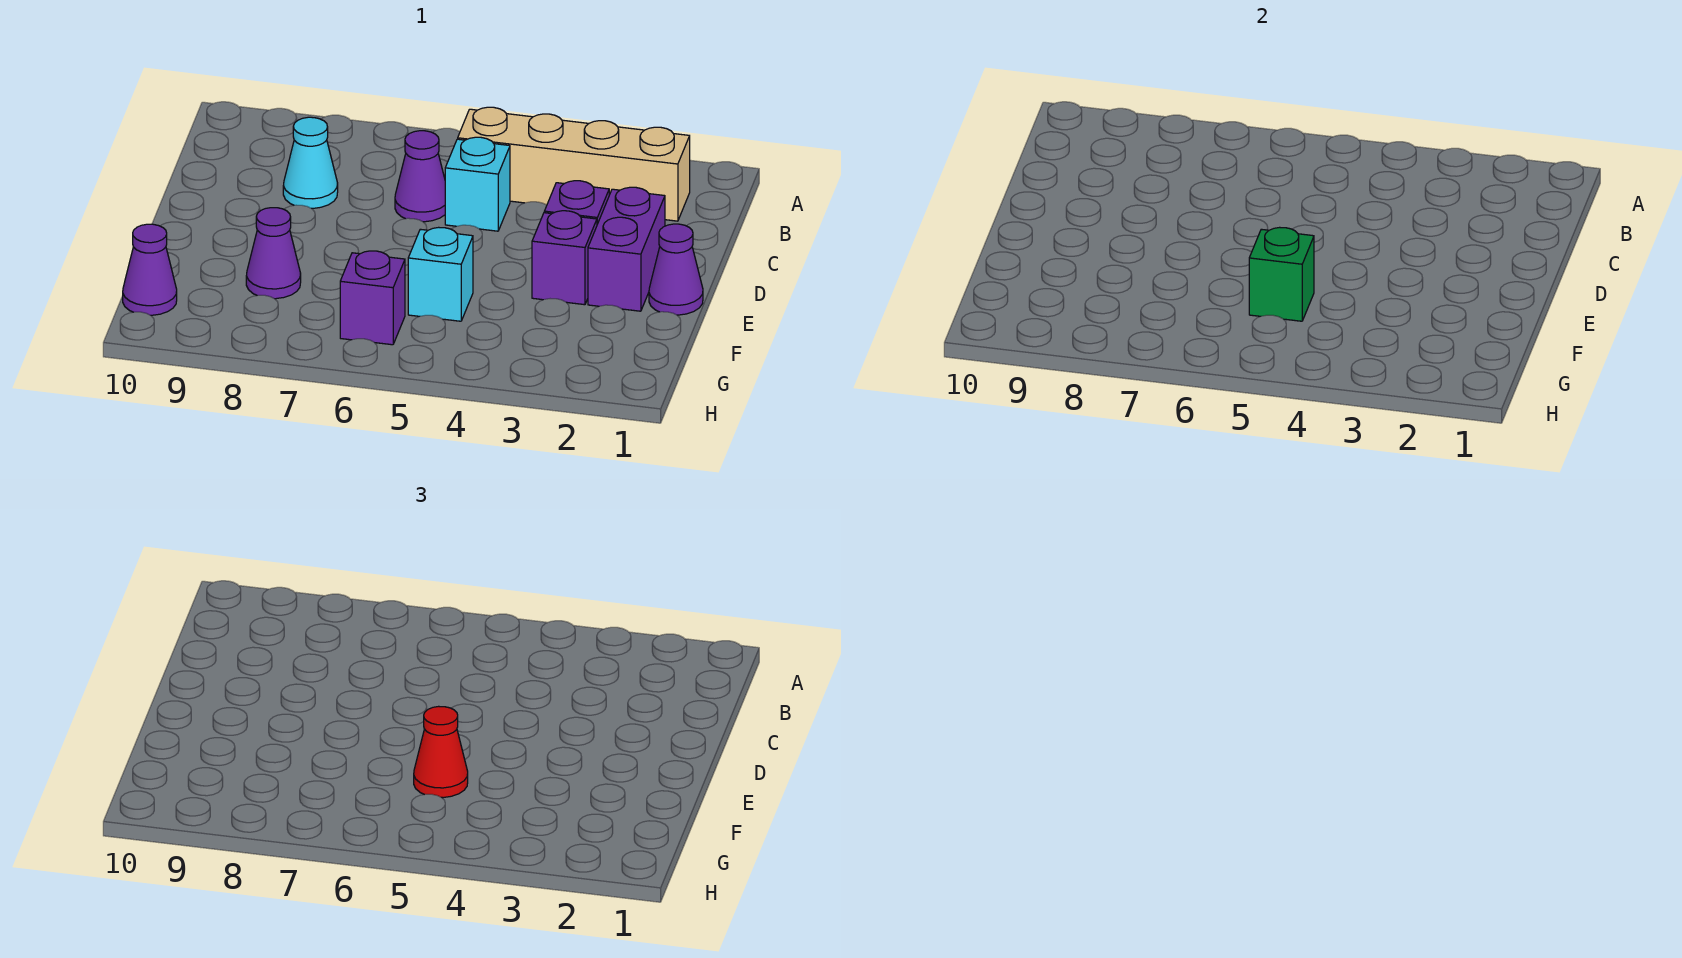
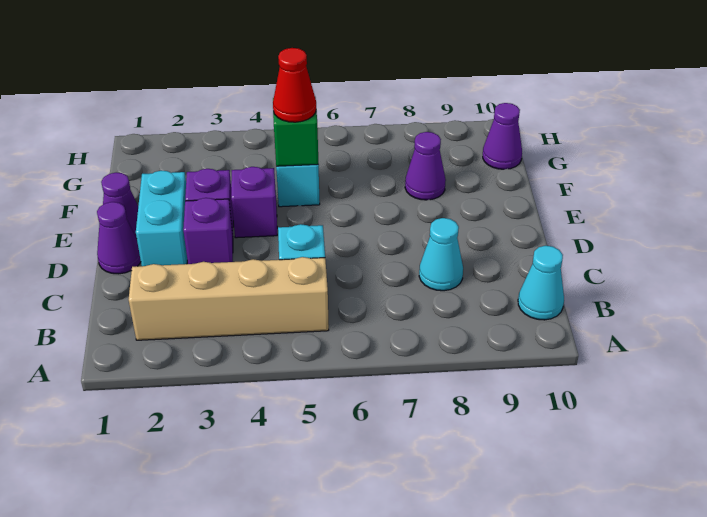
none -> cyan 1x1 cone [518,246,564,320]
purple 1x1 cone [395,131,445,222] -> purple 1x1 cone moved to [97,202,141,274]
purple 1x2 brick [588,187,665,311] -> cyan 1x2 brick [136,171,187,266]
purple 1x1 brick [340,251,405,345] -> purple 1x1 brick moved to [231,167,277,238]

